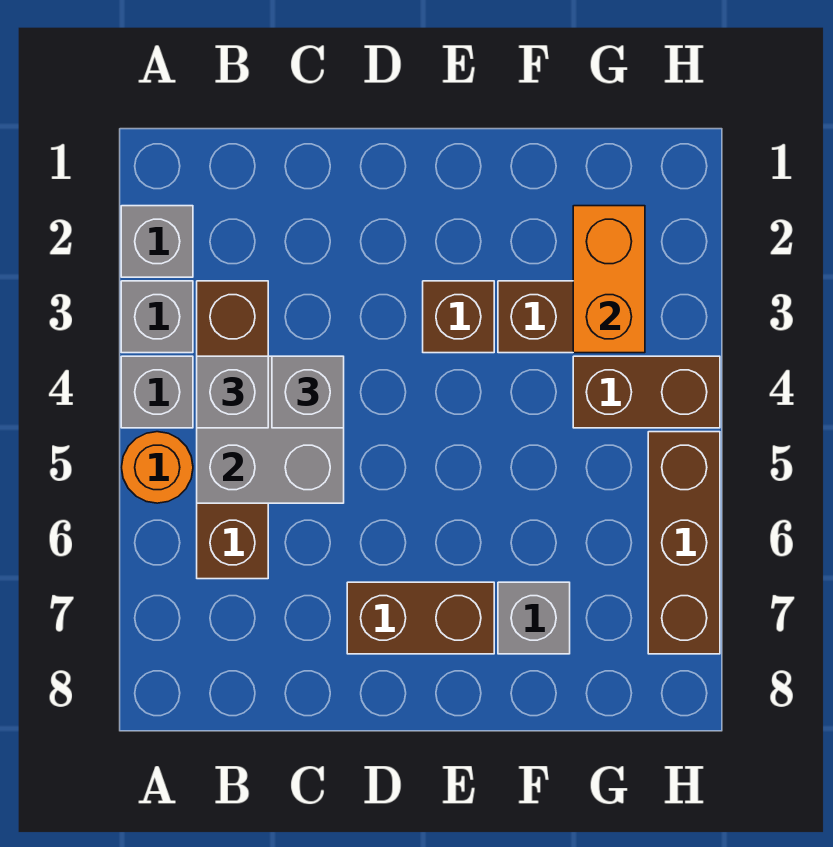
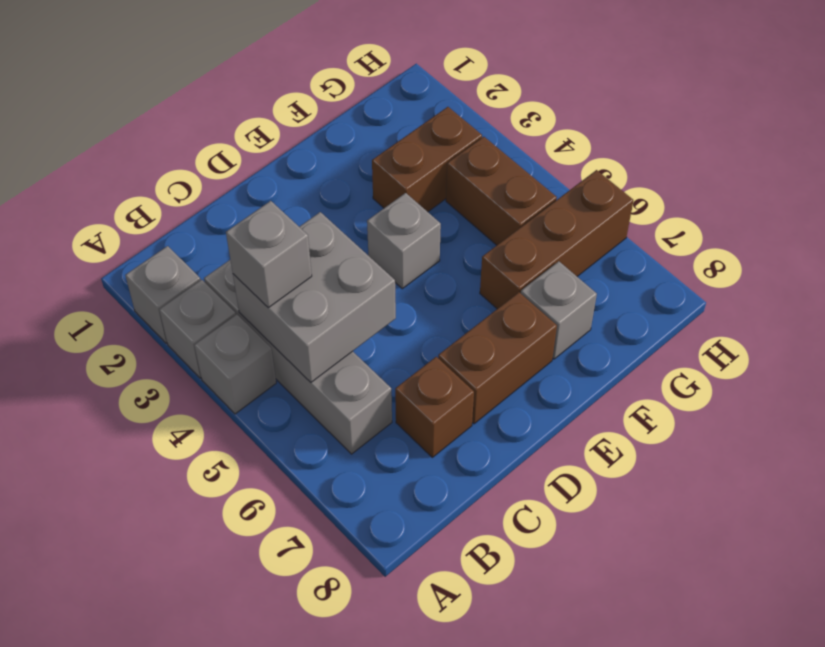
orange 1x1 round brick [121,432,193,503] -> none
brown 1x4 brick [197,281,268,579] -> grey 1x4 brick [204,260,392,454]
grey 1x1 brick [272,356,344,428] -> grey 1x1 brick moved to [367,193,441,289]
brown 1x1 brick [423,281,494,353] -> brown 1x1 brick moved to [395,357,474,457]
orange 1x2 brick [573,206,645,353] -> none
brown 1x2 brick [573,356,720,428] -> brown 1x2 brick turned to [446,137,557,245]
brown 1x3 brick [648,432,720,654] -> brown 1x3 brick turned to [480,170,633,309]

